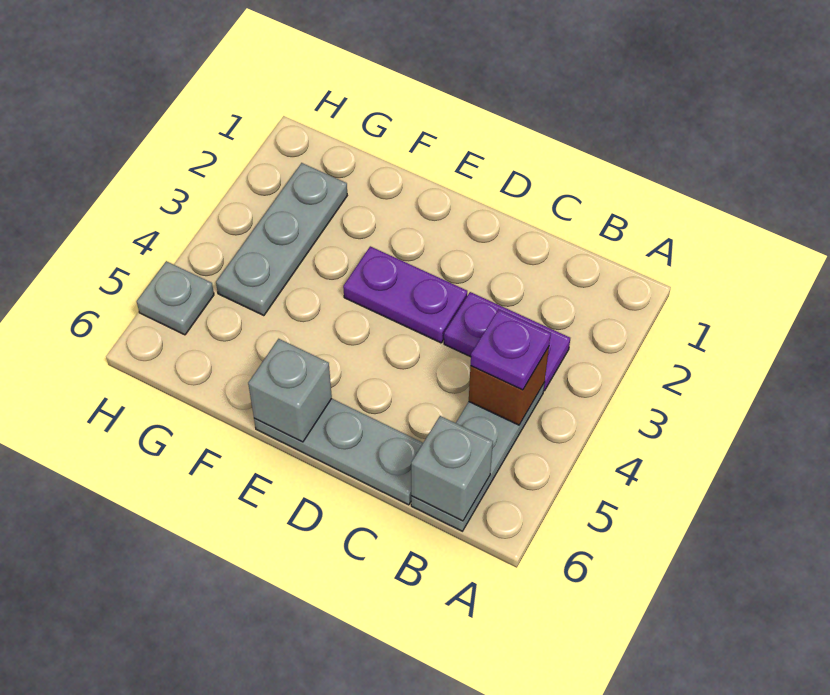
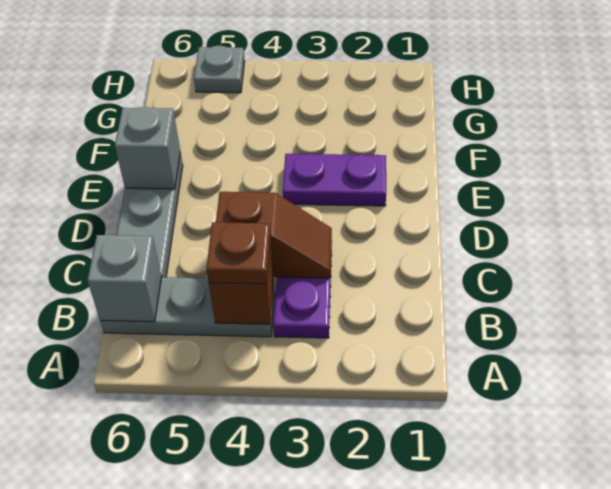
purple 1x1 plate [471,309,551,390] -> brown 1x1 plate [206,222,270,284]
none -> brown 1x2 slope [216,192,332,278]
purple 1x2 plate [343,246,467,343] -> purple 1x2 plate turned to [283,153,386,206]
grey 1x3 plate [216,163,347,316] -> none

